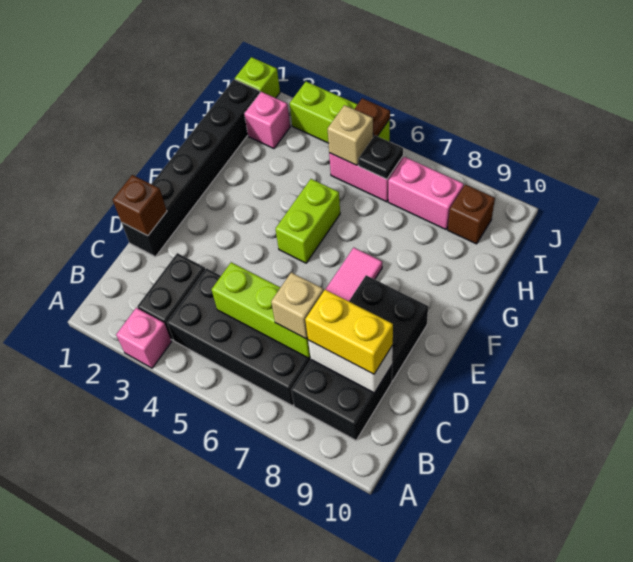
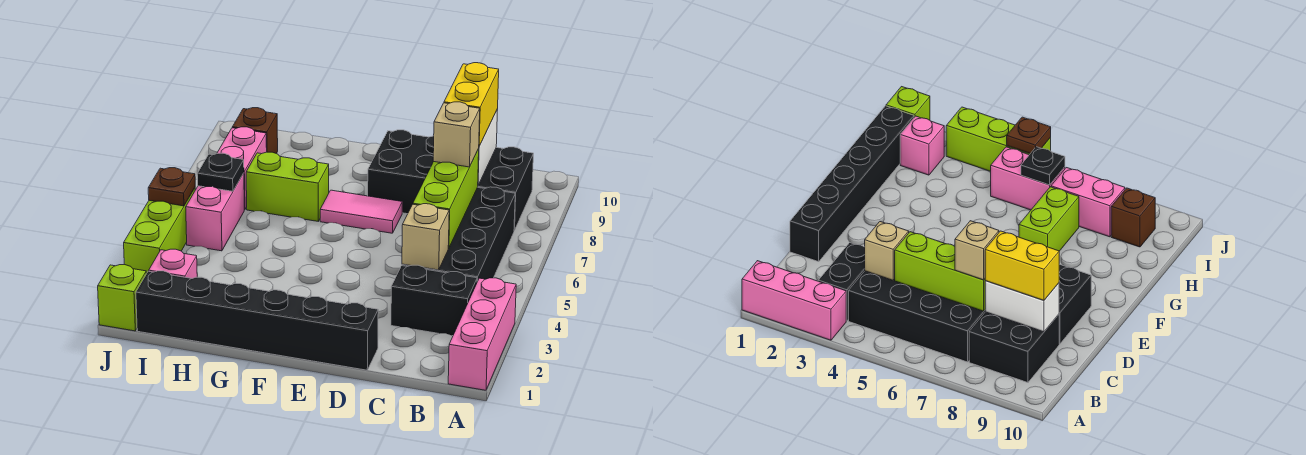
pink 1x1 brick [116,308,172,368] -> pink 1x3 brick [448,278,516,390]
brown 1x1 brick [113,175,167,236] -> none
lime 1x2 brick [276,179,340,263] -> lime 1x2 brick moved to [246,152,329,221]
tan 1x1 brick [328,105,373,165] -> tan 1x1 brick moved to [402,204,449,270]

